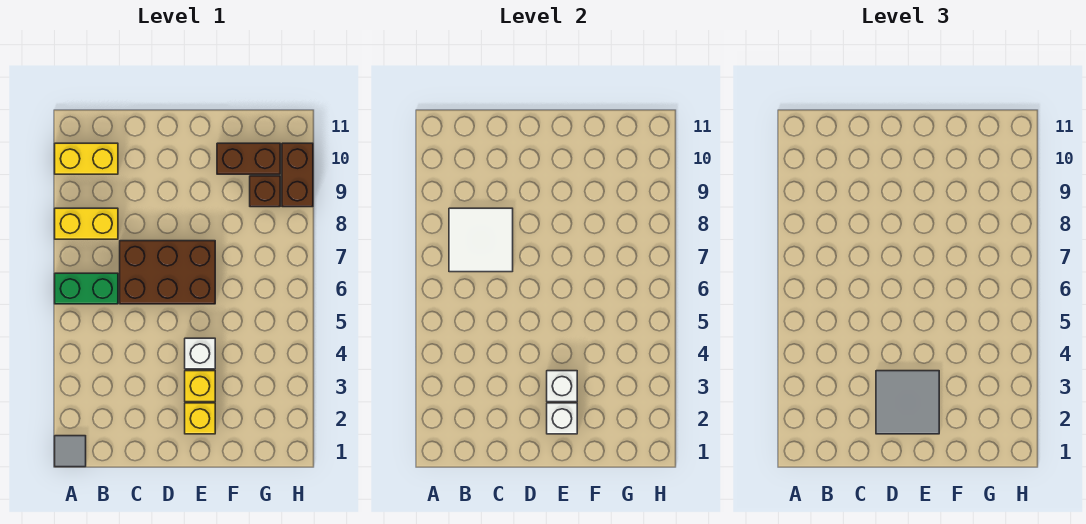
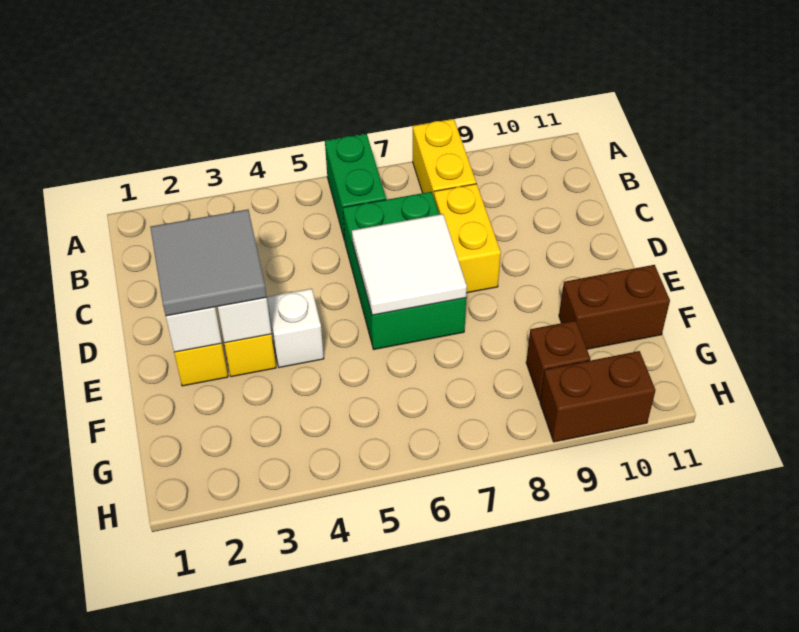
grey 1x1 tile [55,436,86,467] -> none
yellow 1x2 brick [55,143,118,174] -> yellow 1x2 brick moved to [434,184,501,293]
white 2x2 tile [449,208,513,272] -> white 2x2 tile moved to [352,214,467,315]
brown 2x3 brick [120,241,215,304] -> green 2x3 brick [343,192,466,349]
brown 1x2 brick [217,143,280,174] -> brown 1x2 brick turned to [559,265,670,349]

